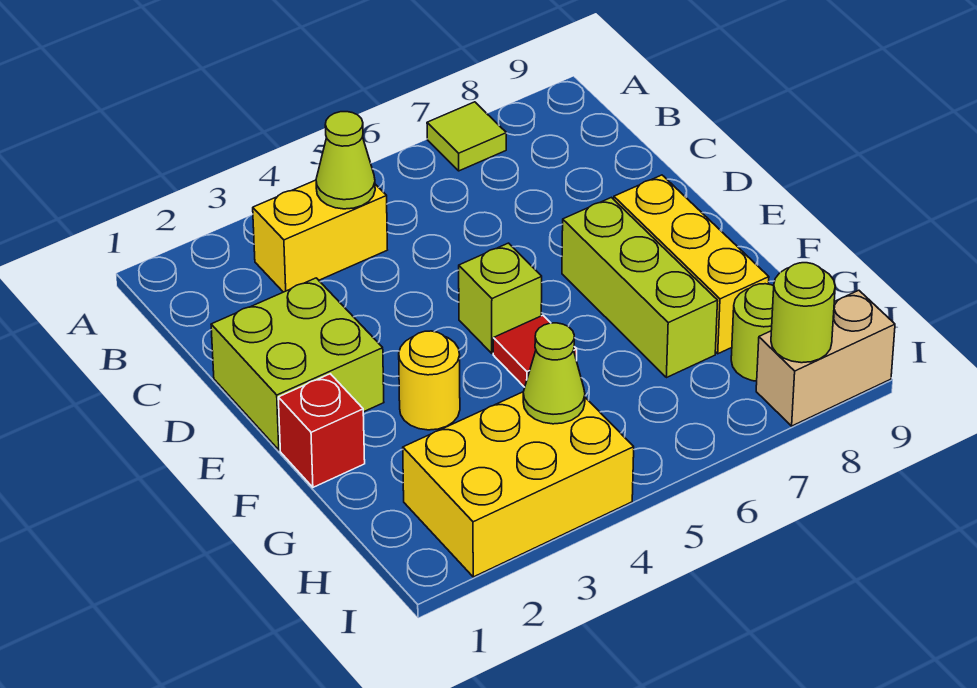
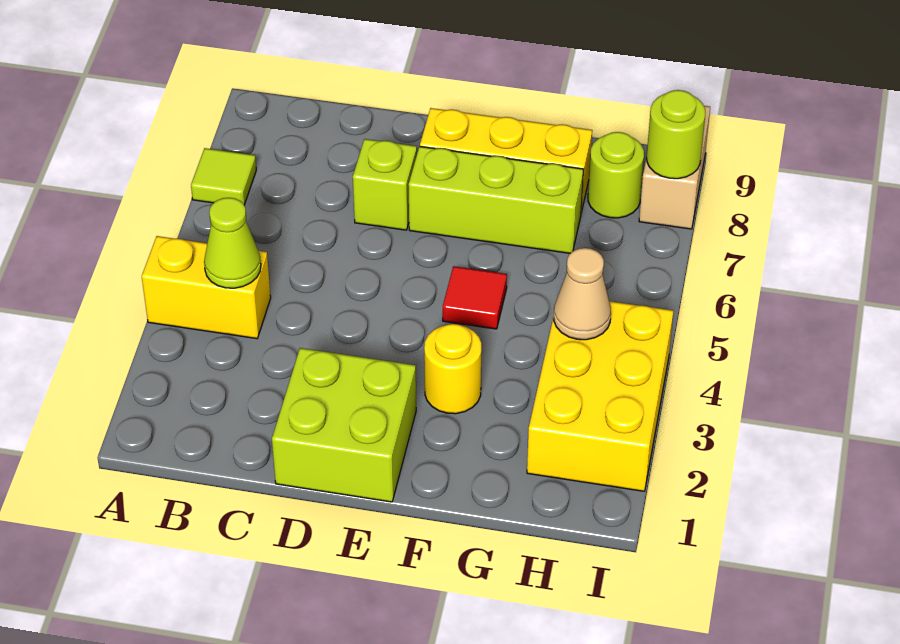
yellow 1x2 brick [253,180,387,292] -> yellow 1x2 brick turned to [142,236,271,339]
lime 1x1 brick [459,243,542,353] -> lime 1x1 brick moved to [353,139,417,230]
red 1x1 brick [278,374,365,487] -> none
lime 1x1 cone [523,323,585,424] -> tan 1x1 cone [554,248,611,340]

